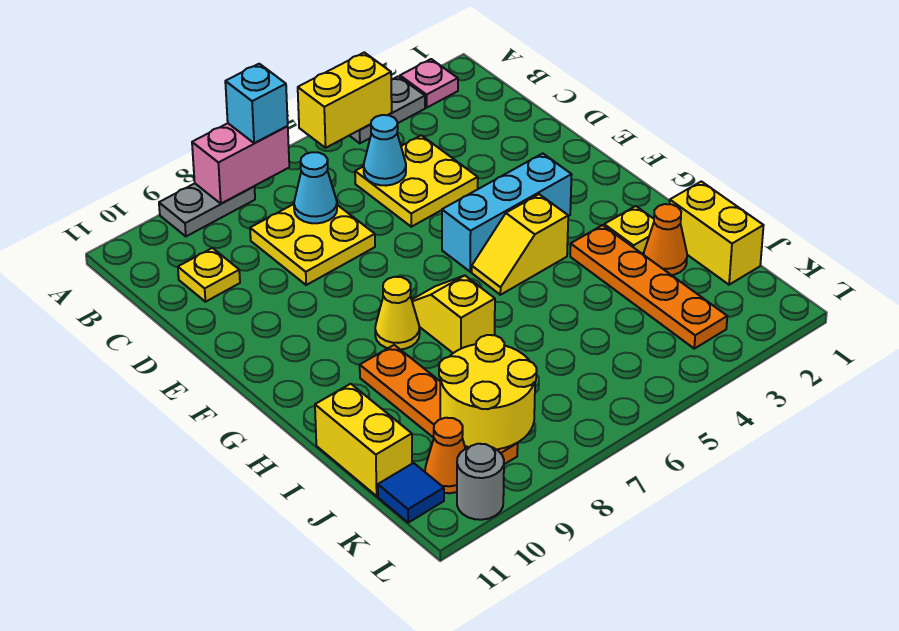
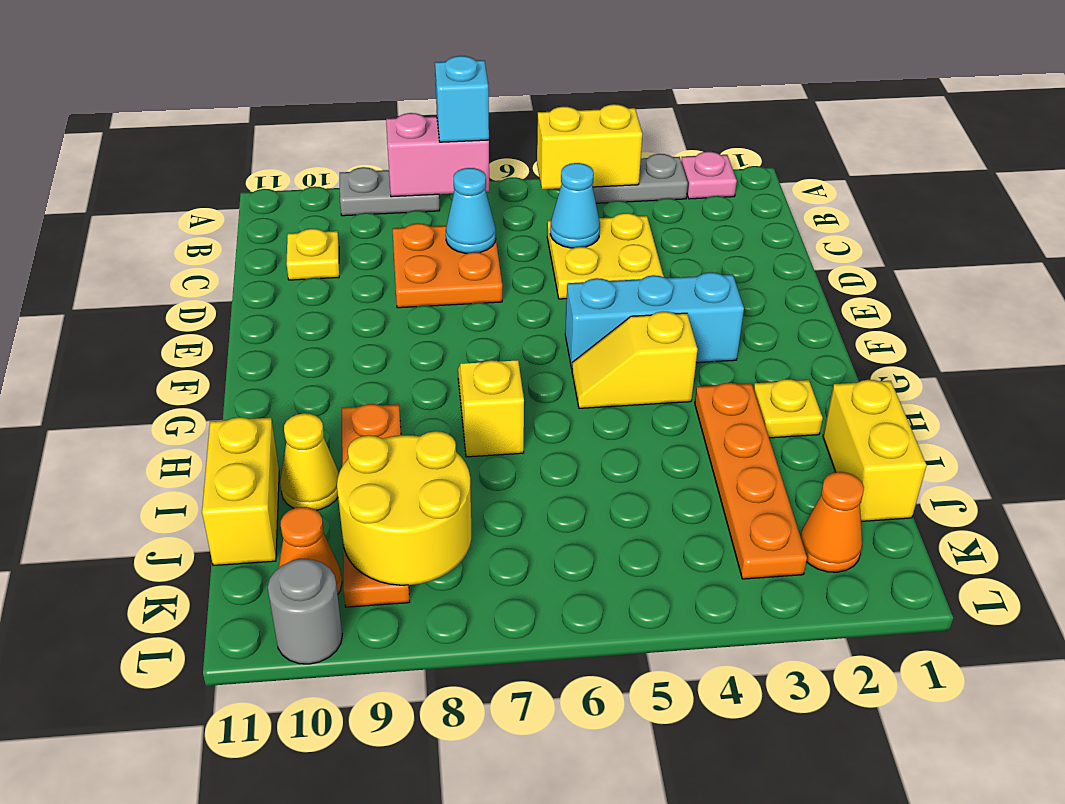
yellow 2x2 plate [250,204,375,285] -> orange 2x2 plate [393,223,502,308]
yellow 1x1 cone [375,277,420,350] -> yellow 1x1 cone moved to [280,413,339,510]
orange 1x1 cone [644,204,687,275] -> orange 1x1 cone moved to [800,472,864,572]
blue 1x1 tile [378,463,444,523] -> none

